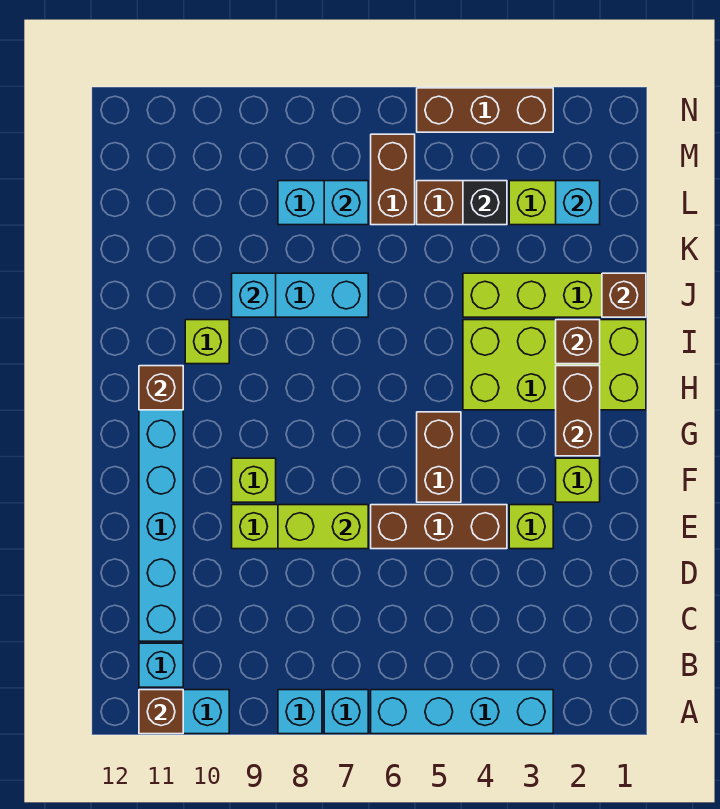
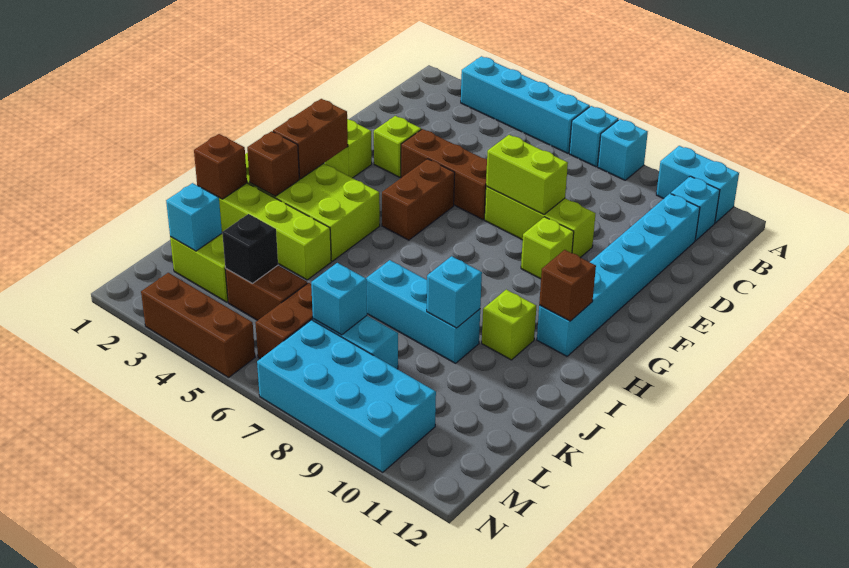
brown 1x1 brick [139,690,183,734] -> none
none -> cyan 2x4 brick [257,320,436,472]

